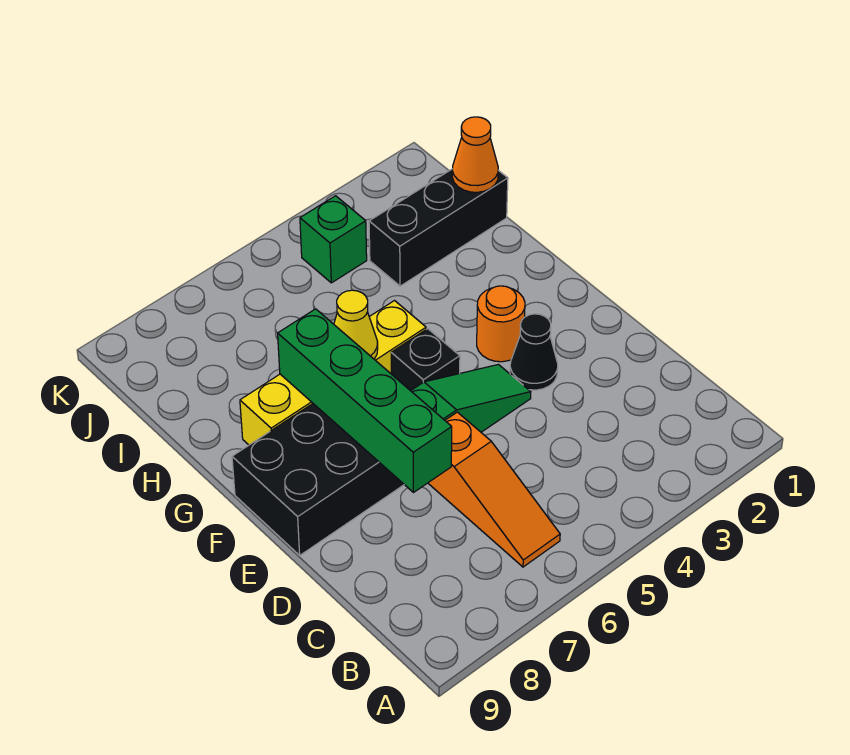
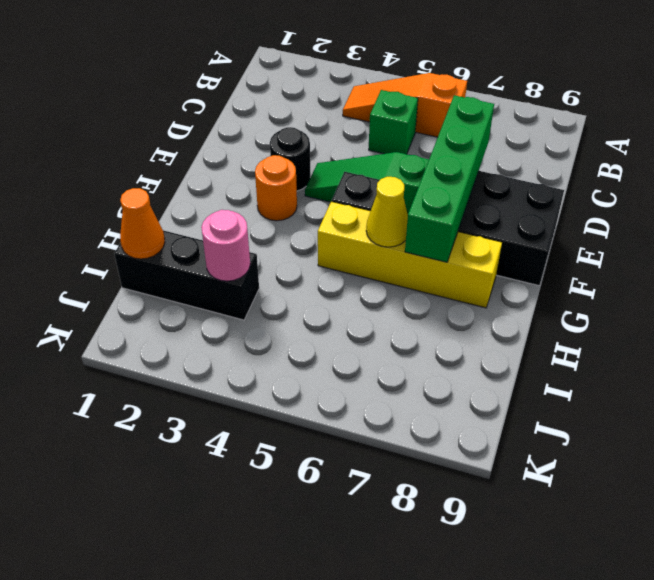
orange 1x3 slope [428,412,560,567] -> orange 1x3 slope turned to [343,73,467,137]
black 1x1 cone [510,314,558,390] -> black 1x1 round brick [270,127,310,191]
none -> pink 1x1 round brick [201,210,250,281]
green 1x1 brick [300,196,367,283] -> green 1x1 brick moved to [369,90,418,154]

